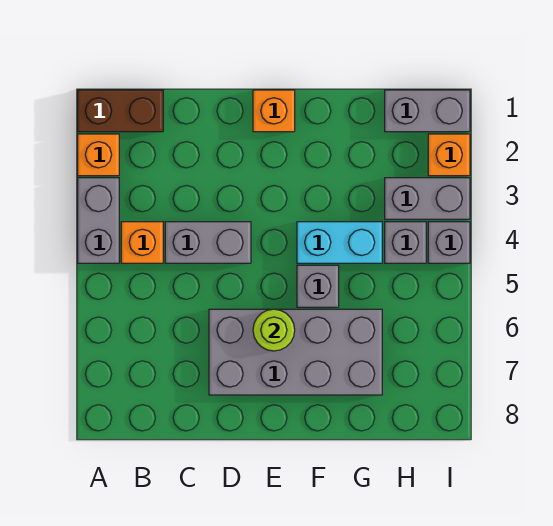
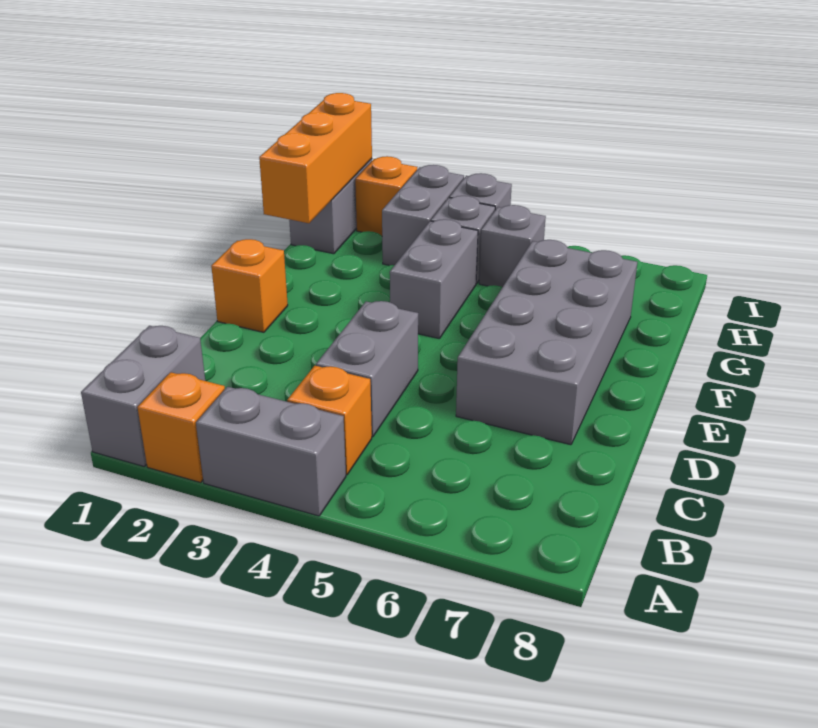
brown 1x2 brick [78,90,163,132] -> grey 1x2 brick [81,326,205,467]
lime 1x1 round brick [253,309,295,351] -> none
cyan 1x2 brick [297,222,382,263] -> grey 1x2 brick [390,219,478,339]
grey 1x1 brick [297,265,339,307] -> grey 1x1 brick moved to [479,205,546,287]
none -> orange 1x3 brick [259,93,372,223]

